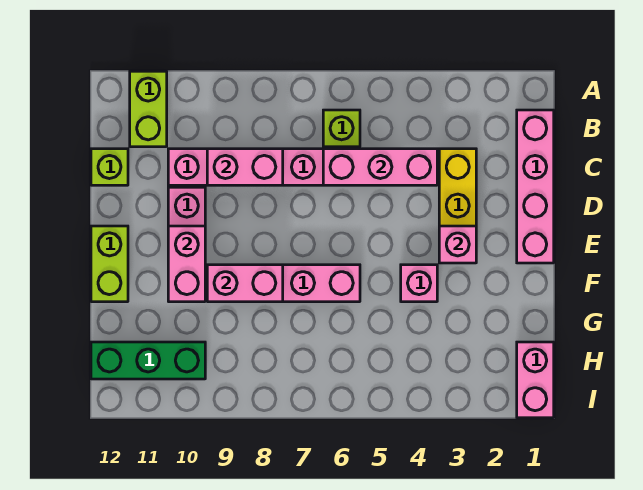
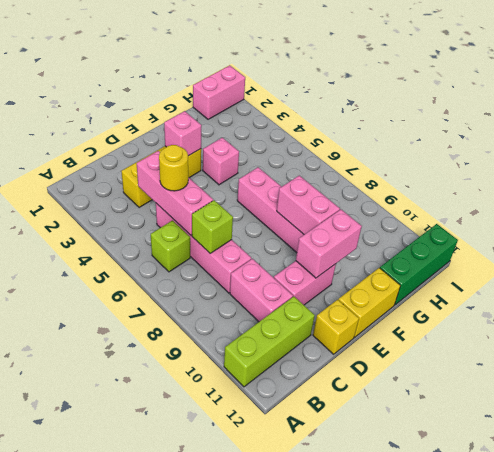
lime 1x2 brick [130,71,167,147] -> lime 1x3 brick [224,297,315,387]
pink 1x4 brick [517,110,554,263] -> none
none -> yellow 1x1 round brick [159,145,188,191]
pink 1x2 brick [207,149,283,185] -> none
lime 1x1 brick [91,149,128,185] -> lime 1x1 brick moved to [192,200,233,254]
none -> yellow 1x1 brick [313,300,359,354]
lime 1x2 brick [91,226,128,302] -> yellow 1x2 brick [339,268,400,337]
green 1x3 brick [91,342,205,379] -> green 1x3 brick turned to [380,224,458,305]

